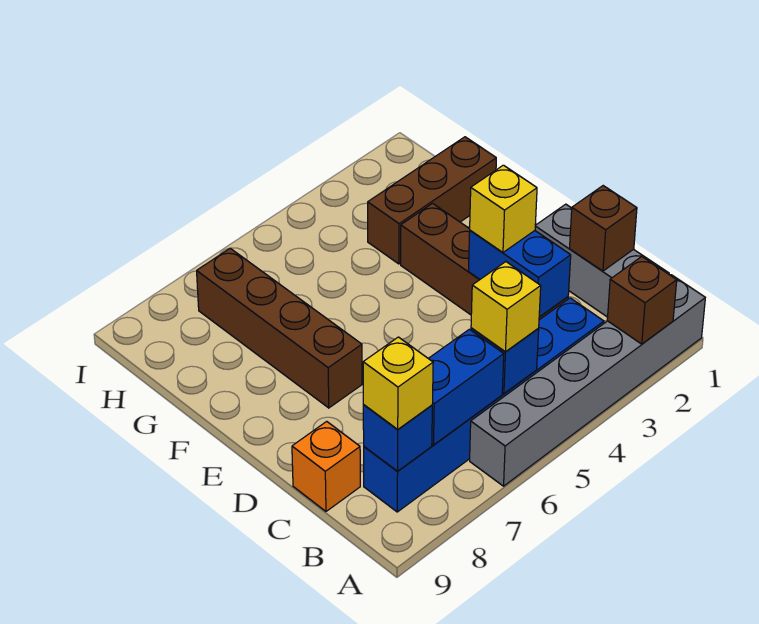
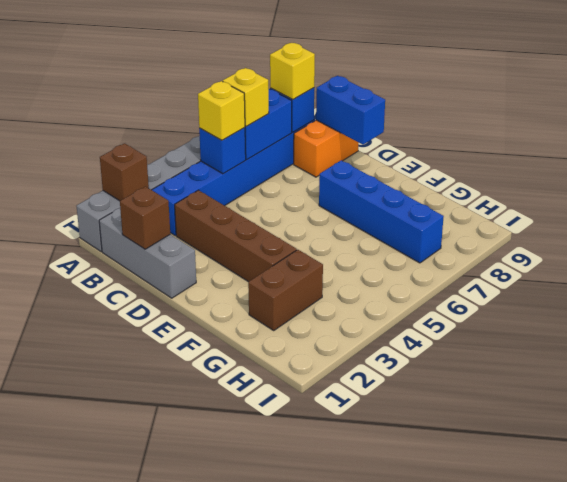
blue 1x2 brick [469,230,571,317] -> blue 1x2 brick moved to [316,76,385,145]
orange 1x1 brick [292,421,360,511] -> orange 1x2 brick [294,120,359,177]
yellow 1x1 brick [470,165,537,252] -> yellow 1x1 brick moved to [223,68,269,126]
brown 1x4 brick [197,248,362,408] -> blue 1x4 brick [319,160,444,263]
brown 1x3 brick [368,137,496,264] -> brown 1x2 brick [248,250,323,330]

